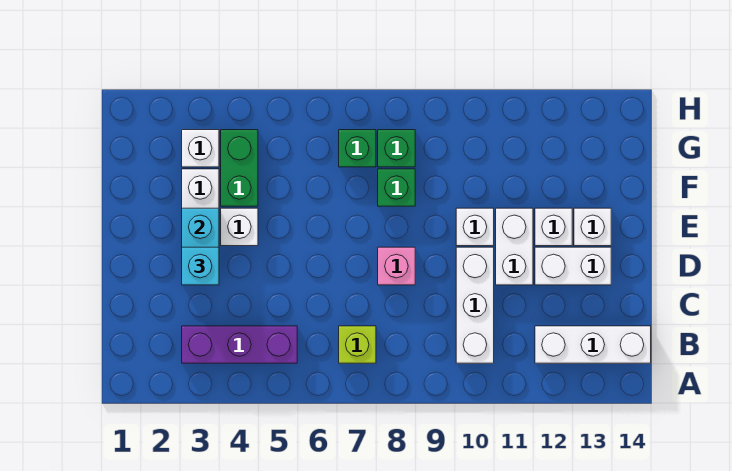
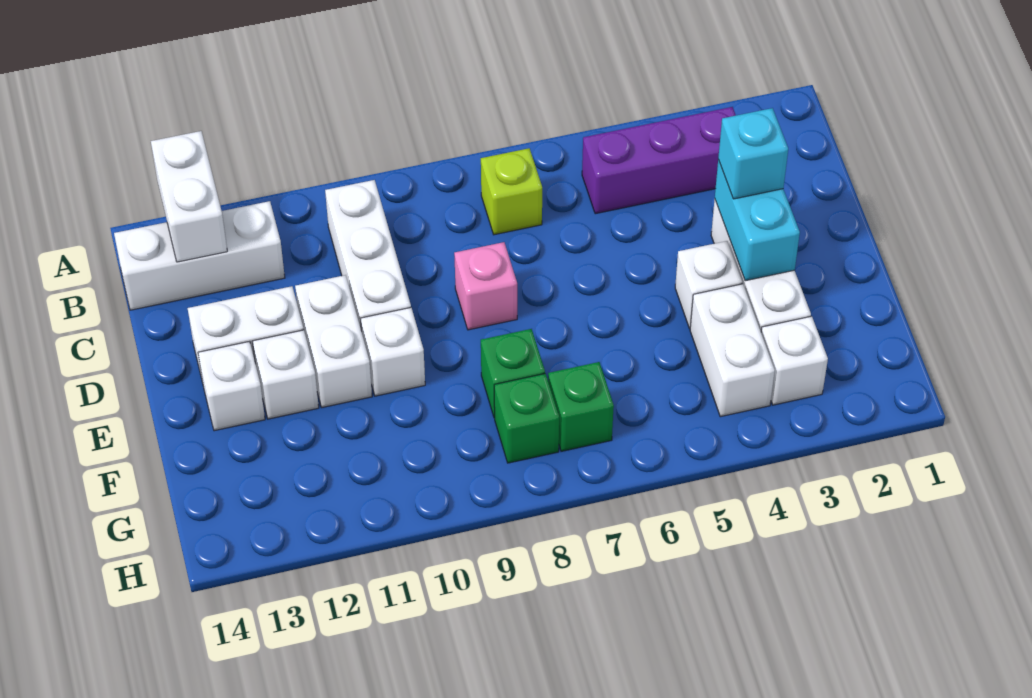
none -> white 1x2 brick [151,131,227,262]
green 1x2 brick [221,130,258,206] -> white 1x2 brick [690,284,775,417]

